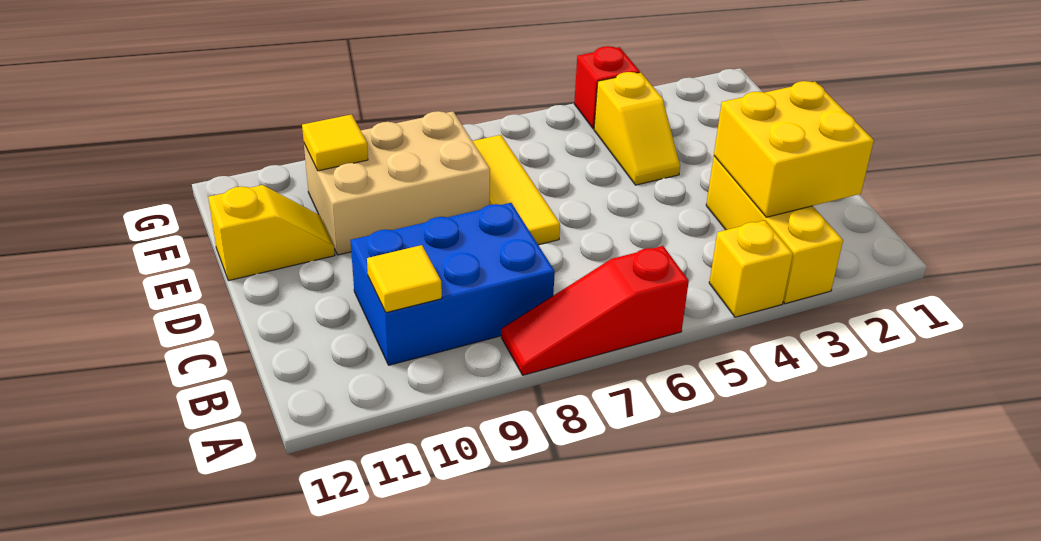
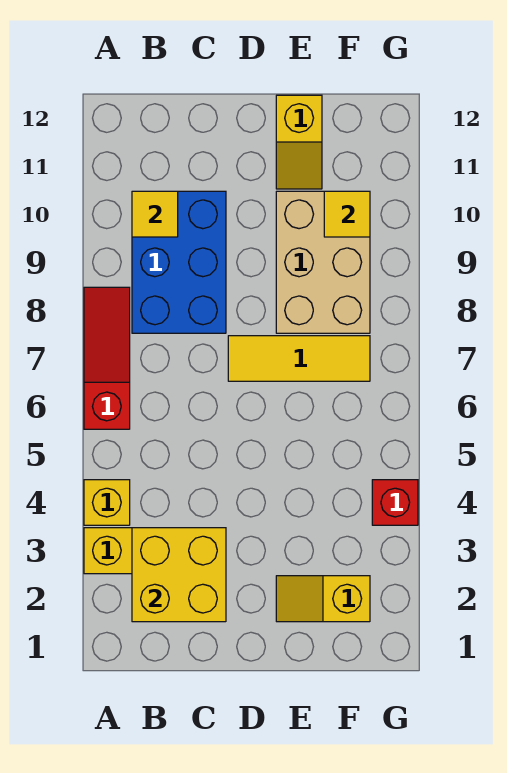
yellow 1x2 slope [594,72,680,185] -> yellow 1x2 slope moved to [276,576,370,622]

